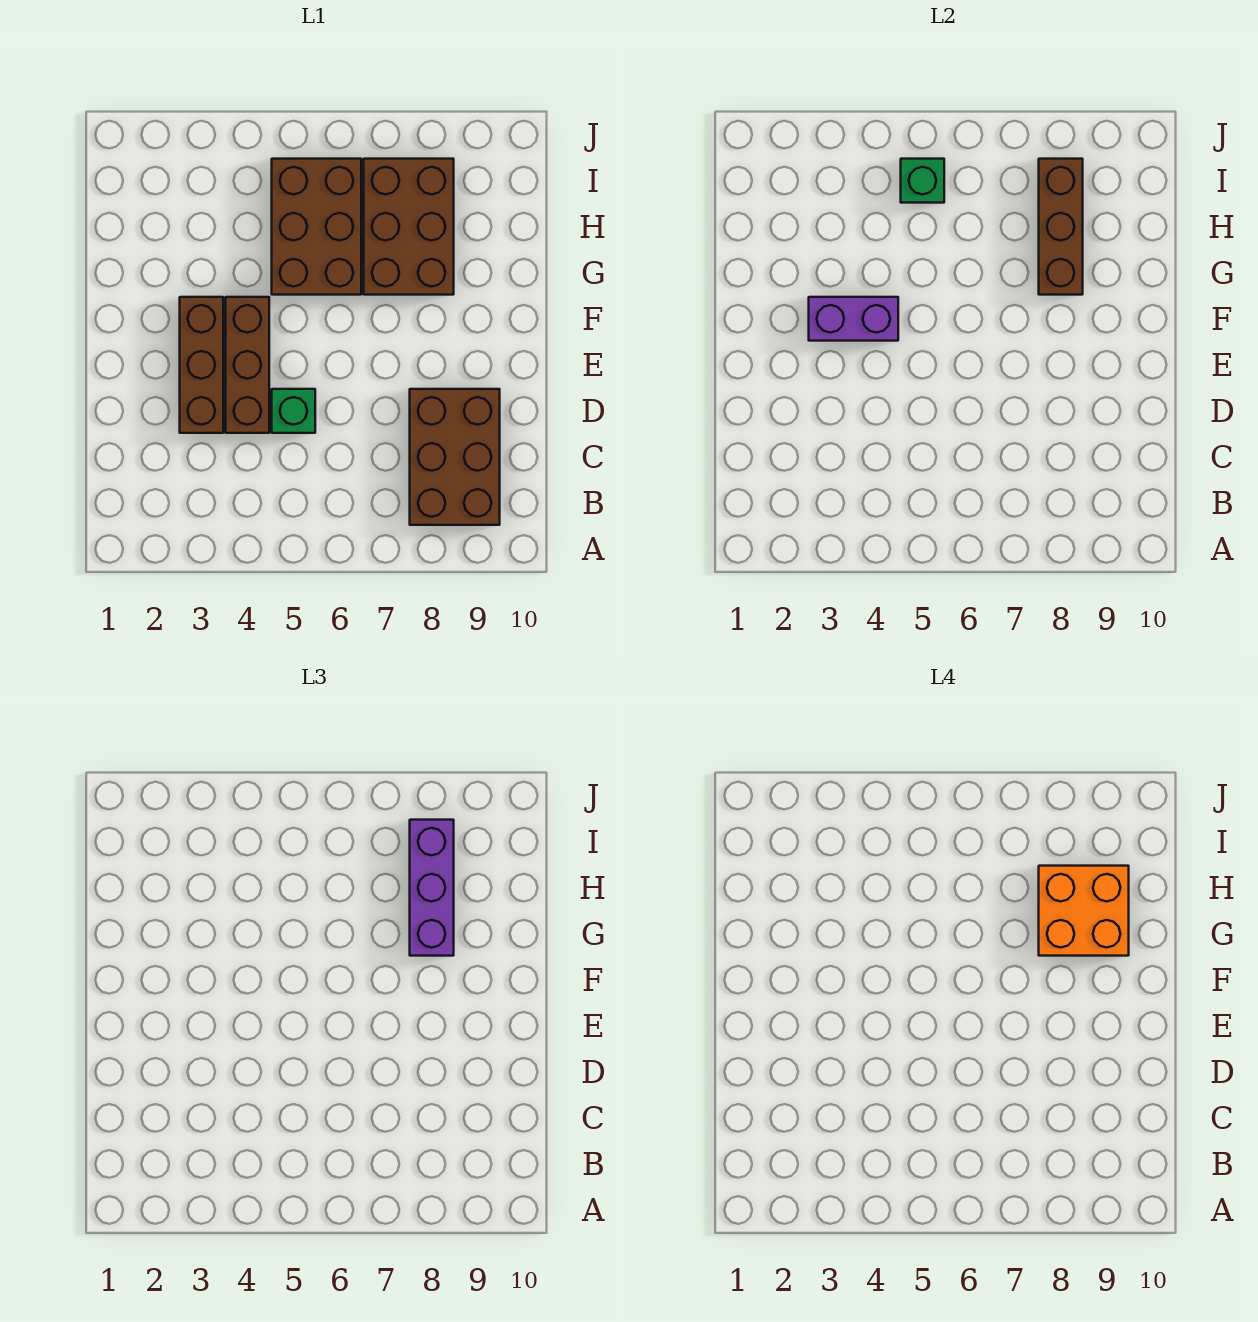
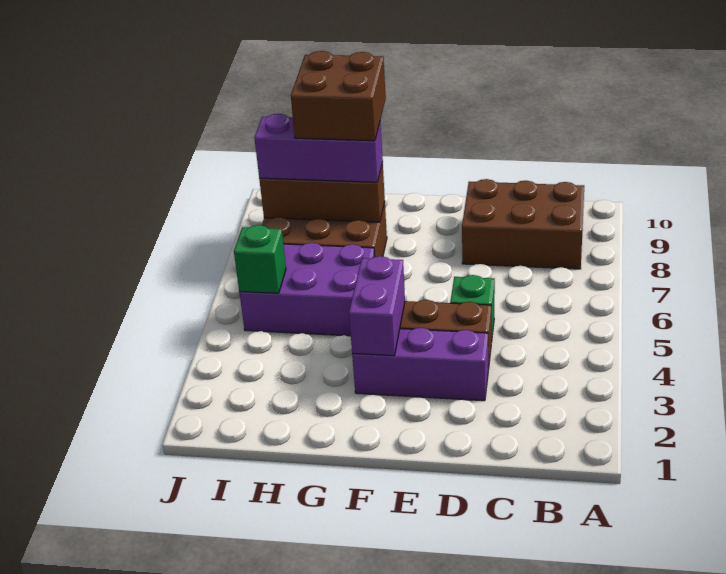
brown 1x3 brick [180,297,223,433] -> purple 1x3 brick [352,328,488,401]
brown 2x3 brick [272,159,361,295] -> purple 2x3 brick [239,243,375,336]
orange 2x2 brick [1039,866,1129,956] -> brown 2x2 brick [291,51,386,141]

